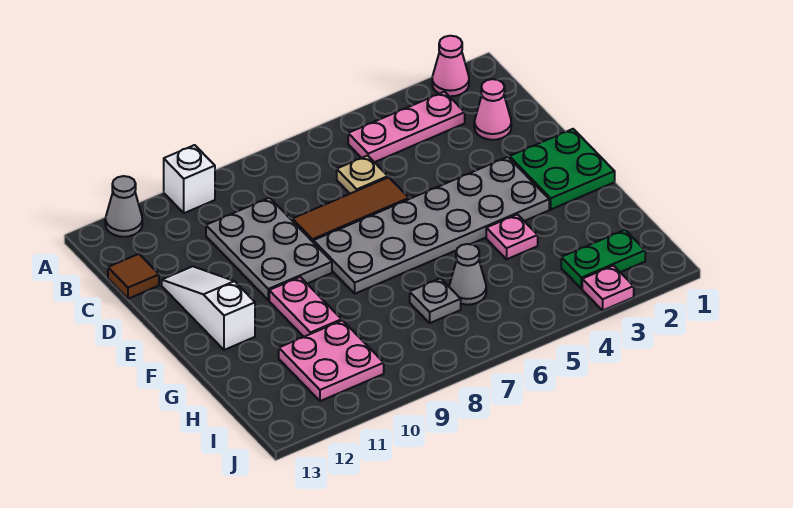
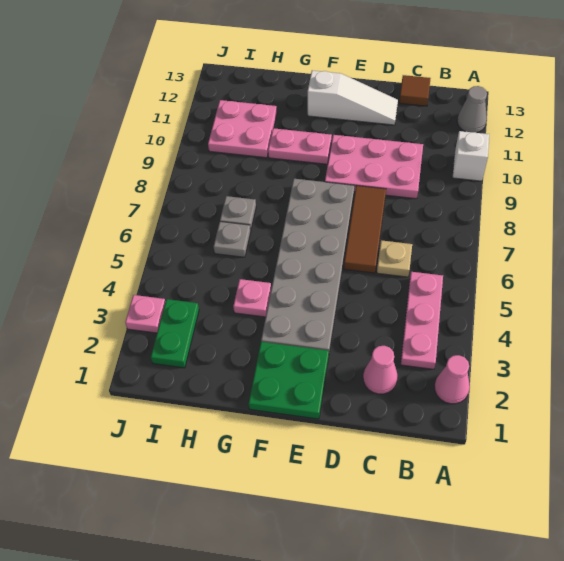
grey 2x3 plate [206,198,332,300] -> pink 2x3 plate [325,135,423,199]
grey 1x1 cone [449,244,486,305] -> grey 1x1 plate [214,222,251,257]

